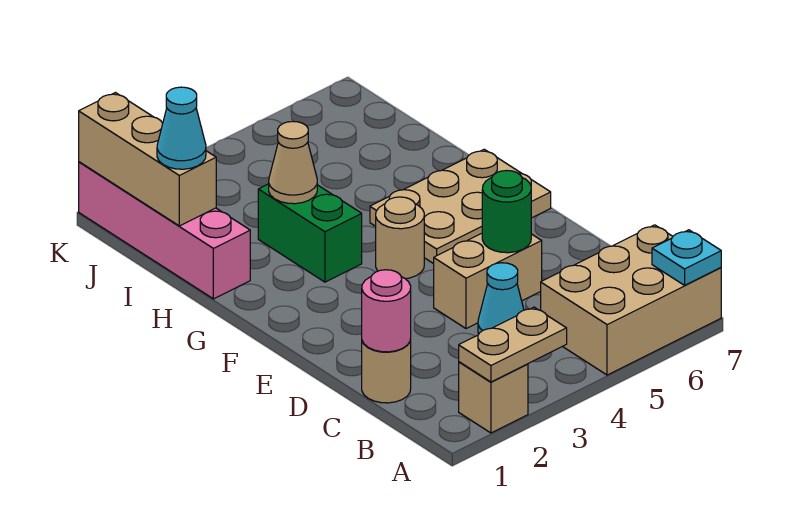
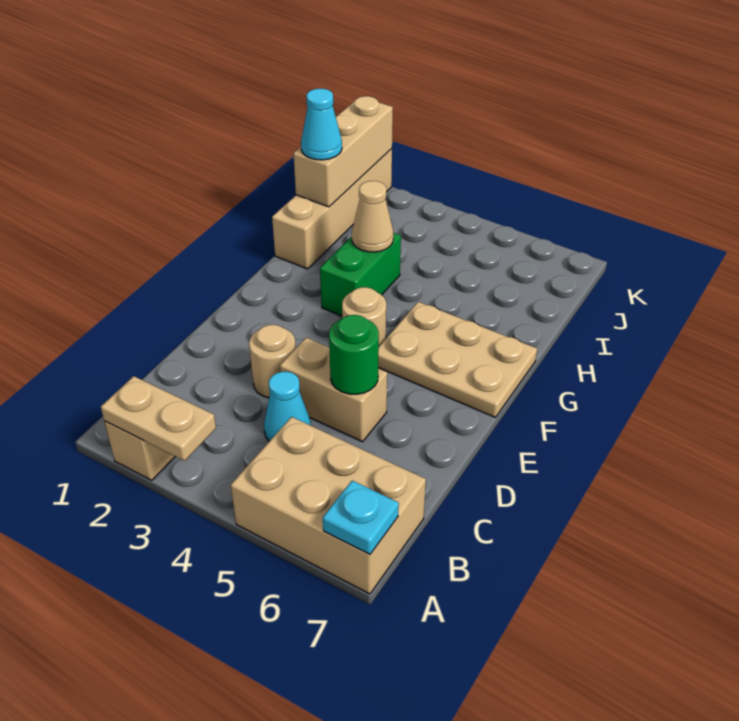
tan 1x1 round brick [362,339,411,403] -> tan 1x1 round brick moved to [249,325,296,398]
pink 1x1 round brick [362,270,411,352] -> none
pink 1x4 brick [79,162,250,299] -> tan 1x4 brick [272,149,392,269]

